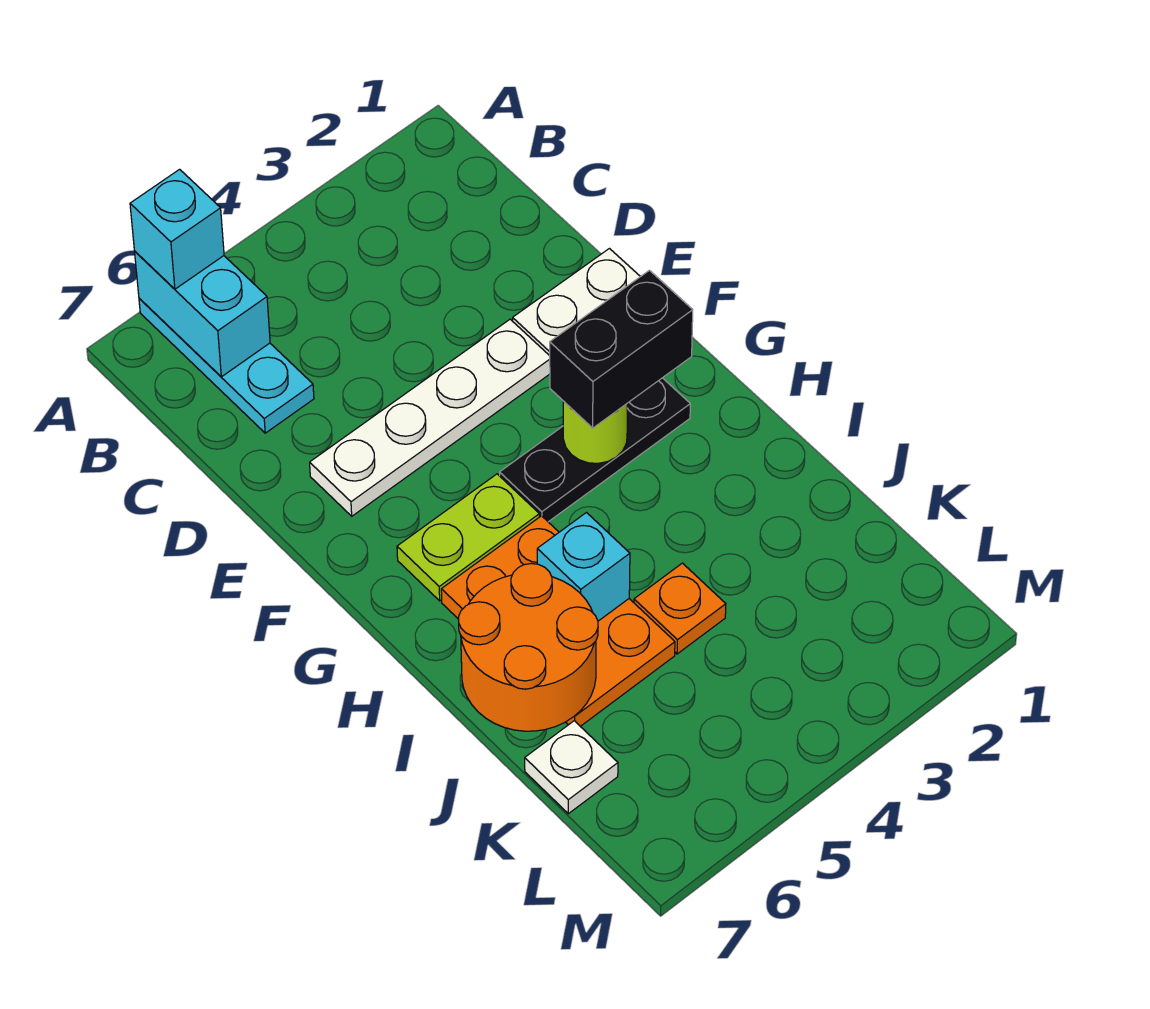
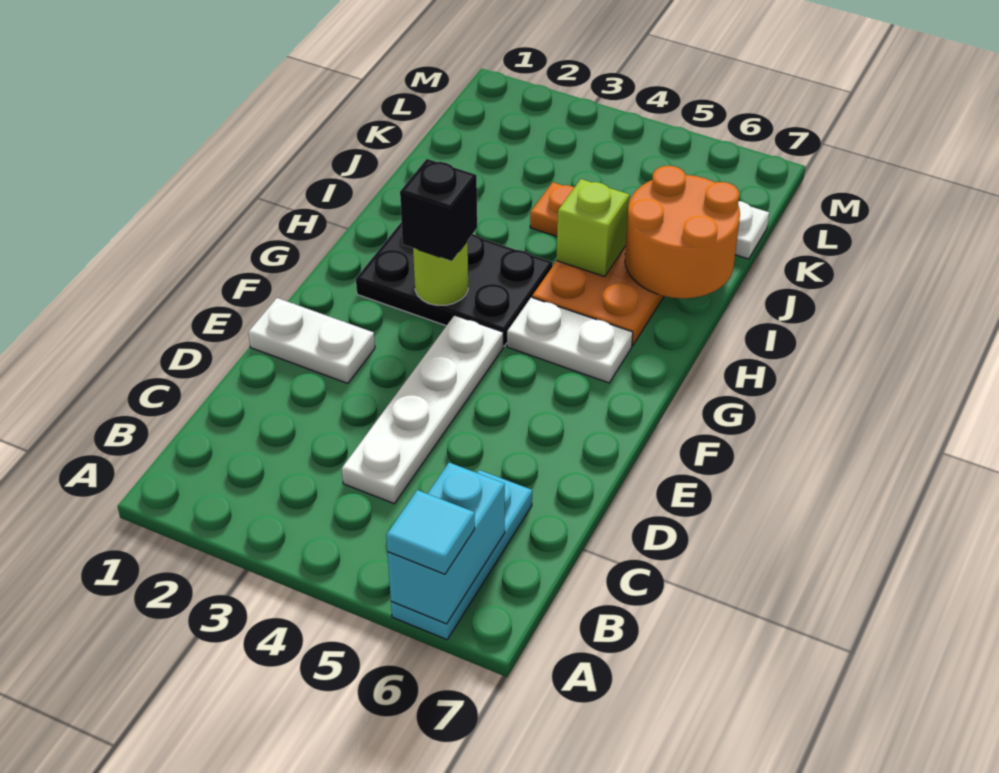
cyan 1x1 brick [130,169,224,289] -> cyan 1x1 tile [386,490,475,574]
white 1x4 plate [310,319,550,516] -> white 1x4 plate turned to [342,315,503,503]
black 1x3 plate [500,378,690,522] -> black 2x3 plate [356,222,553,346]
black 1x2 brick [550,270,693,428] -> black 1x1 brick [400,159,477,261]
lime 1x2 plate [397,474,539,601] -> white 1x2 plate [507,297,633,383]
cyan 1x1 brick [537,513,630,621] -> lime 1x1 brick [556,179,630,277]

